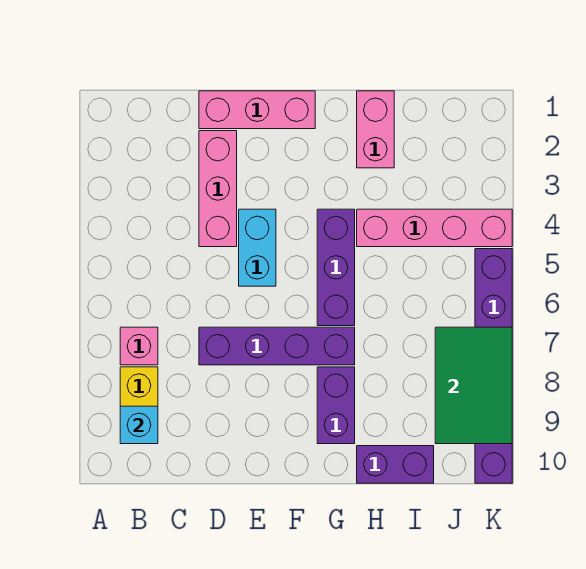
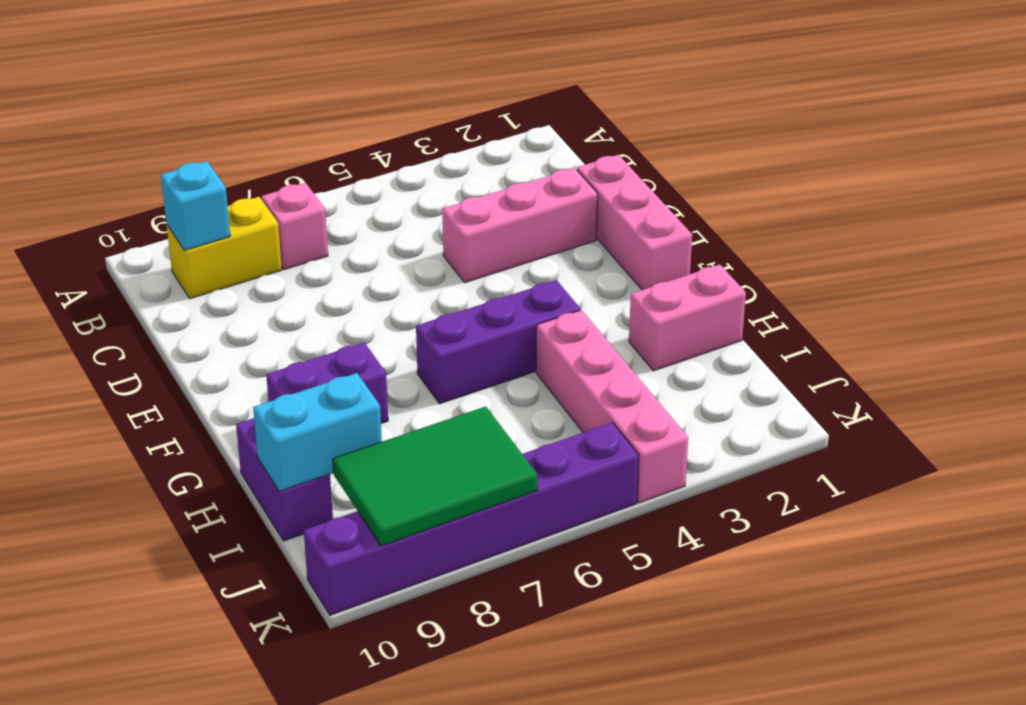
purple 1x4 brick [199,327,355,365] -> none
cyan 1x2 brick [239,209,276,286] -> cyan 1x2 brick moved to [253,373,382,491]

